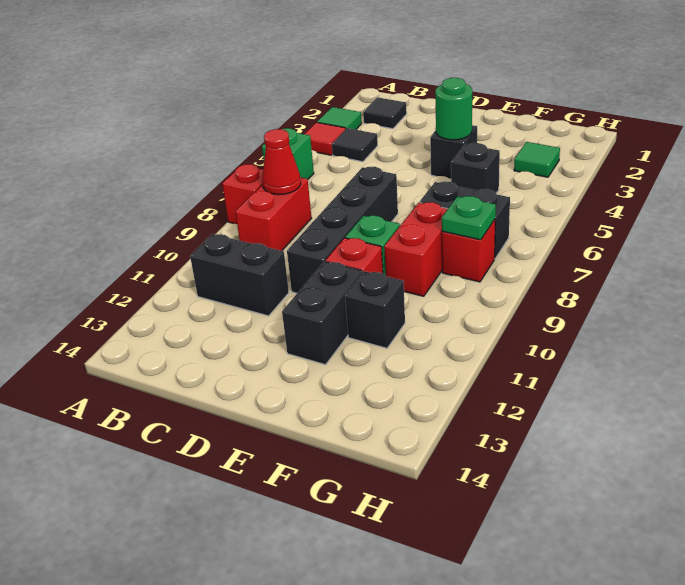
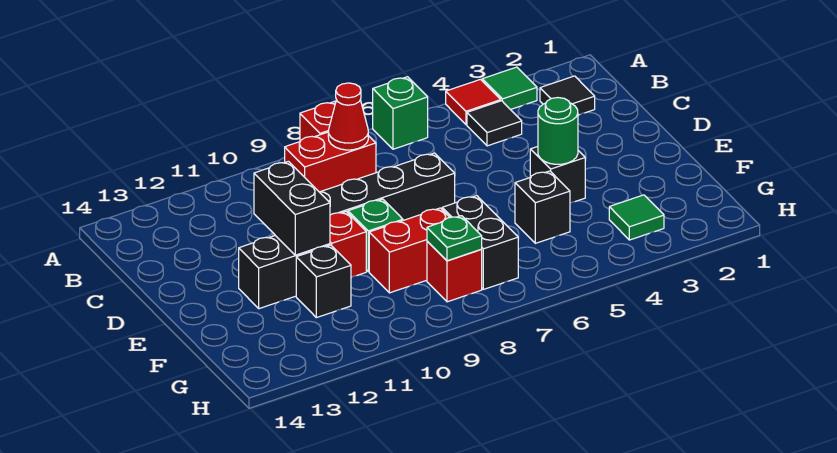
black 1x2 brick [190,234,289,316] -> black 1x2 brick moved to [254,161,330,255]

